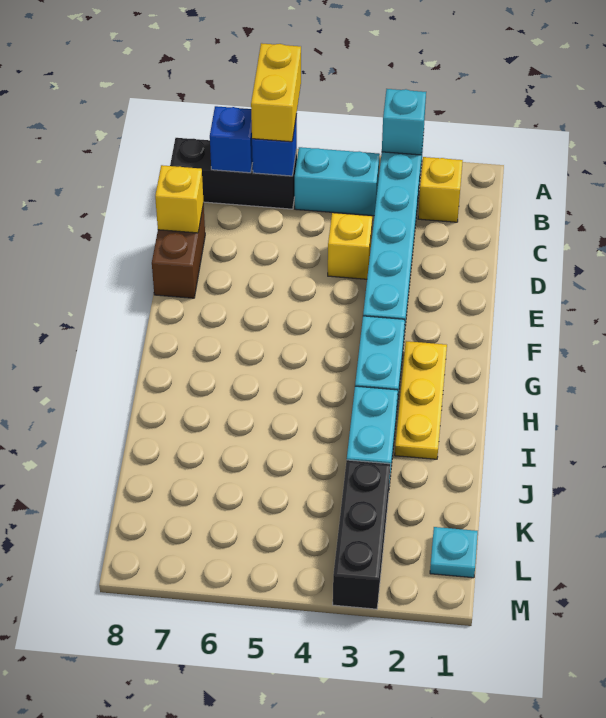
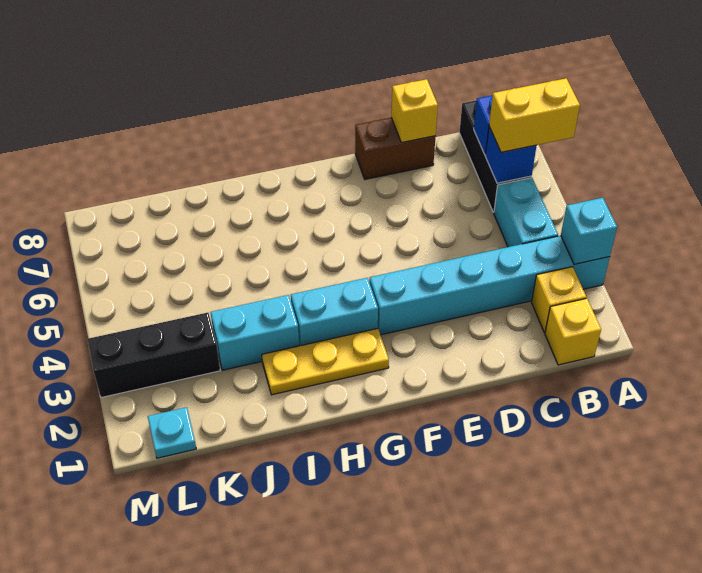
yellow 1x1 brick [328,213,372,279] -> yellow 1x1 brick moved to [545,298,601,365]

